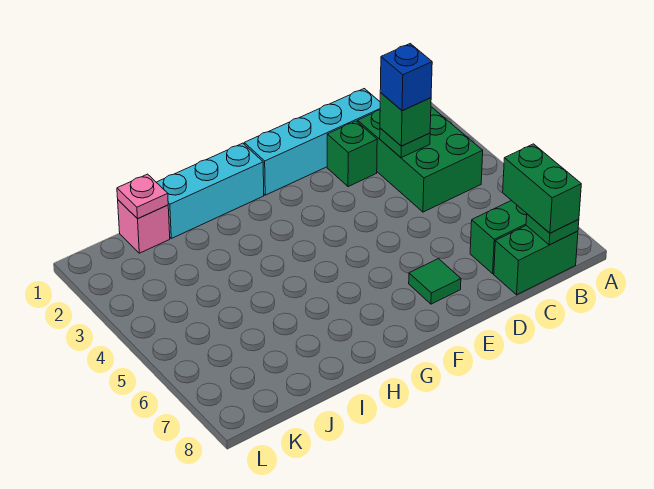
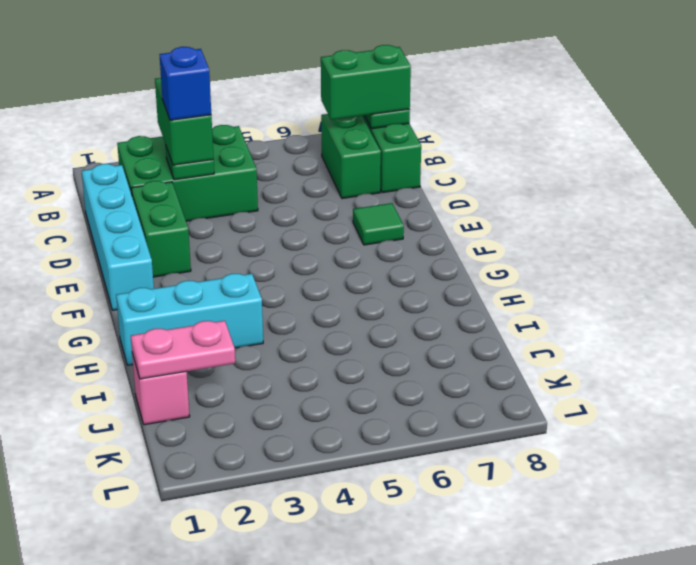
green 1x1 brick [380,93,431,146] -> green 1x2 brick [155,78,214,165]
green 1x1 brick [327,121,377,187] -> green 1x2 brick [131,181,191,277]
cyan 1x3 brick [156,143,264,238] -> cyan 1x3 brick turned to [116,274,263,365]
pink 1x1 plate [117,174,168,219] -> pink 1x2 plate [131,321,235,379]

